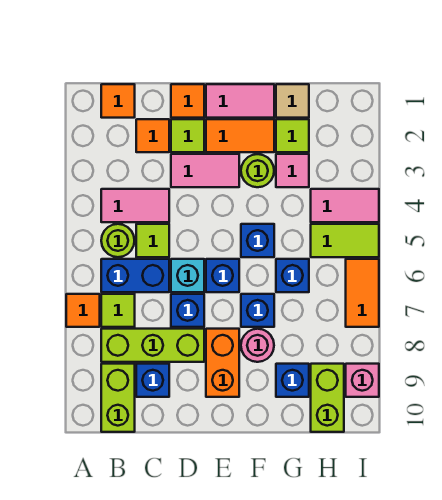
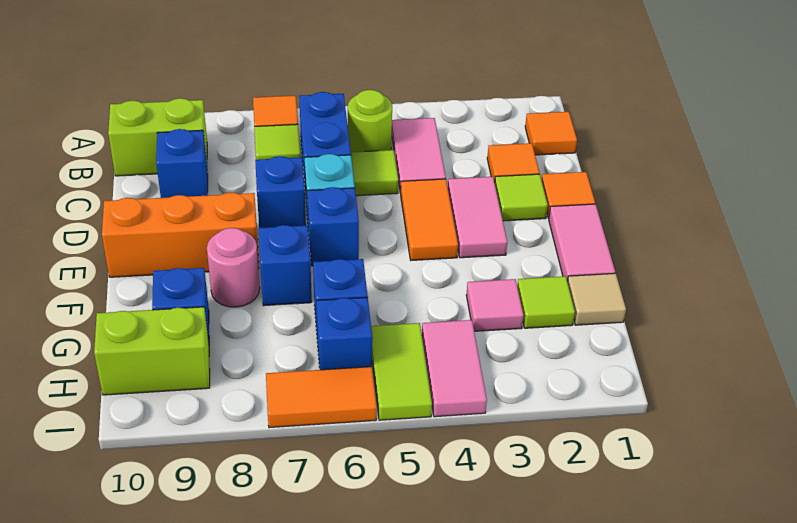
lime 1x3 brick [101,329,204,362] -> none
orange 1x2 tile [206,119,274,152] -> orange 1x2 tile moved to [401,179,458,260]
orange 1x2 brick [206,329,239,397] -> orange 1x3 brick [102,193,259,277]
lime 1x1 round brick [241,154,274,187] -> none
blue 1x1 brick [241,224,274,257] -> blue 1x1 brick moved to [316,297,372,370]
pink 1x1 brick [346,364,379,397] -> none

